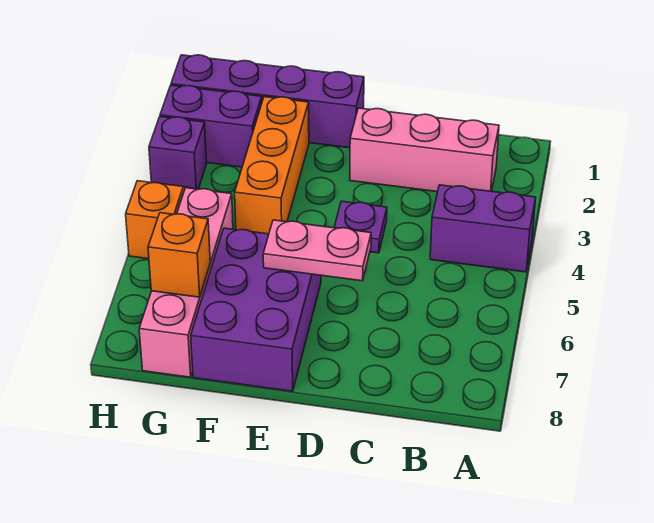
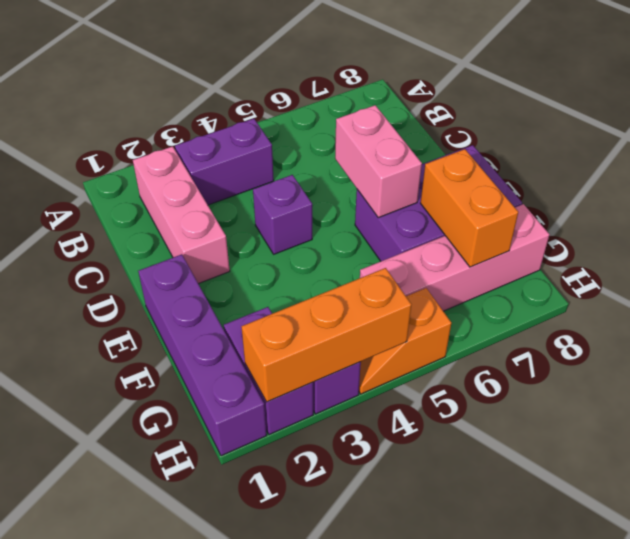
purple 1x2 brick [430,185,536,272] -> purple 1x2 brick turned to [175,119,274,205]
purple 1x1 plate [334,201,387,253] -> purple 1x1 brick [253,175,312,254]
pink 1x2 plate [263,220,371,281] -> pink 1x2 brick [335,105,422,218]
orange 1x3 brick [235,97,309,234] -> orange 1x3 brick moved to [241,268,411,402]
orange 1x1 brick [148,213,210,297] -> orange 1x2 brick [421,149,518,267]

